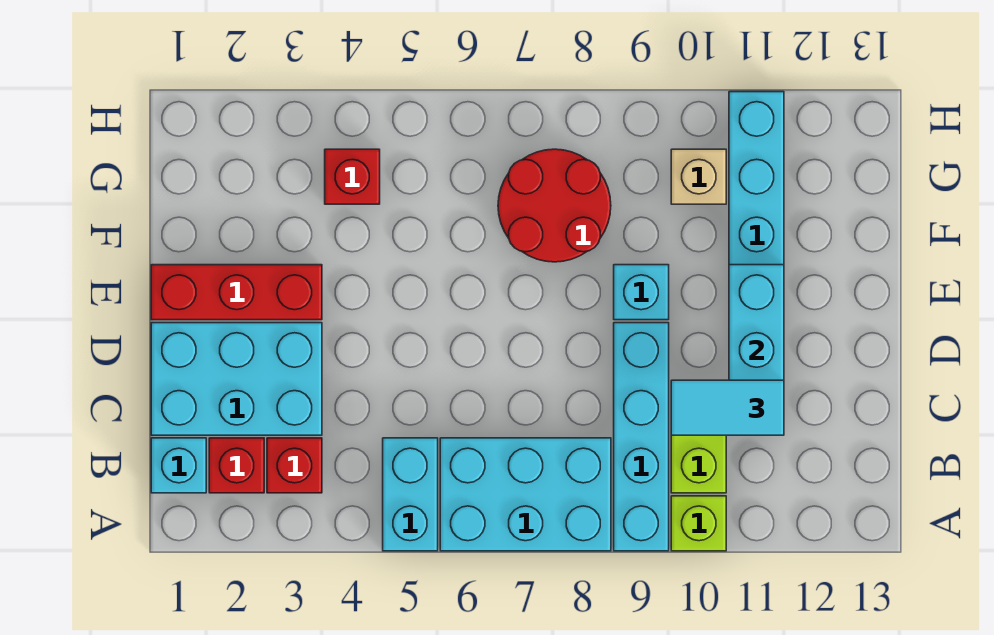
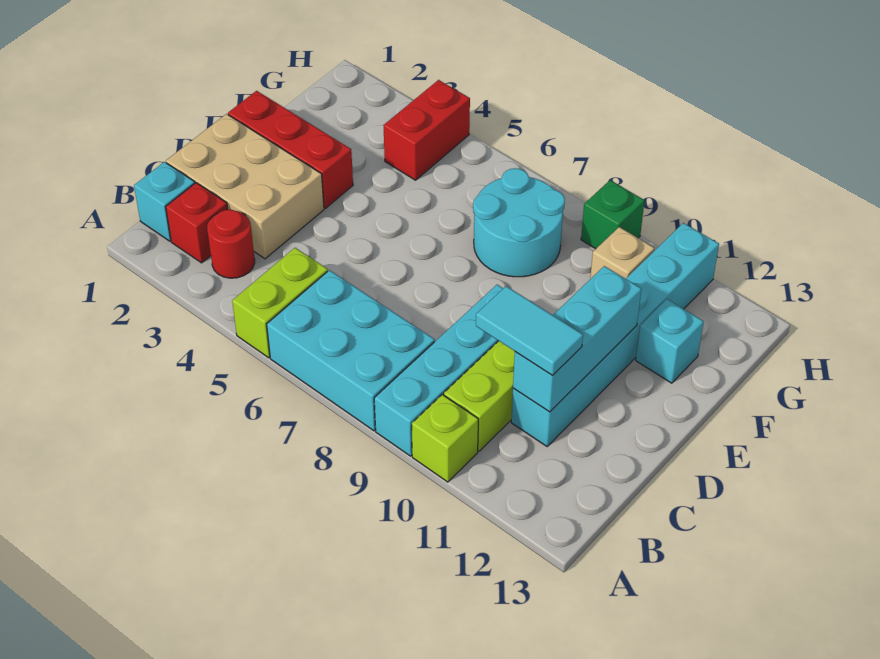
cyan 1x2 brick [383,438,438,551] -> lime 1x2 brick [232,248,328,358]
red 1x1 brick [267,438,322,493] -> red 1x1 round brick [207,210,255,278]
cyan 2x3 brick [151,323,322,435] -> tan 2x3 brick [166,114,324,259]
cyan 1x1 brick [614,265,669,320] -> cyan 1x1 brick moved to [636,299,704,383]
red 2x2 round brick [498,149,611,262] -> cyan 2x2 round brick [473,168,565,277]
red 1x1 brick [325,149,380,204] -> red 1x2 brick [384,80,470,180]
none -> green 1x1 brick [581,180,645,249]

